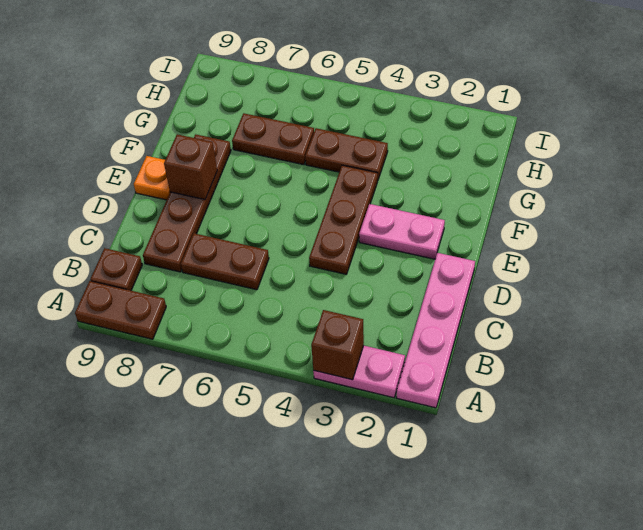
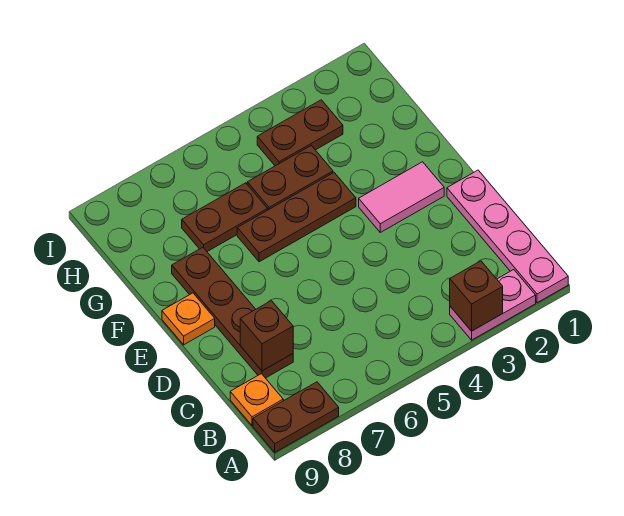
brown 1x1 plate [90,248,142,291] -> orange 1x1 plate [230,374,283,426]
brown 1x2 plate [181,233,269,290] -> brown 1x2 plate moved to [257,100,343,166]
brown 1x3 plate [309,165,378,274] -> brown 1x3 plate turned to [237,173,356,262]
pink 1x2 plate [359,204,445,259] -> pink 1x2 tile [359,162,444,232]
brown 1x1 brick [164,134,217,200] -> brown 1x1 brick moved to [240,301,293,371]

